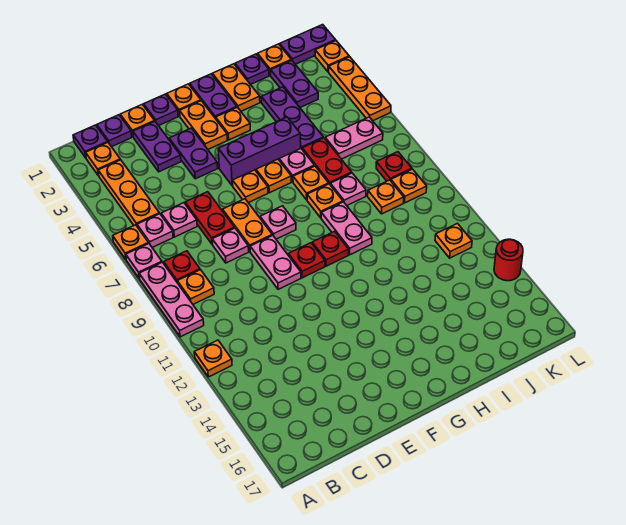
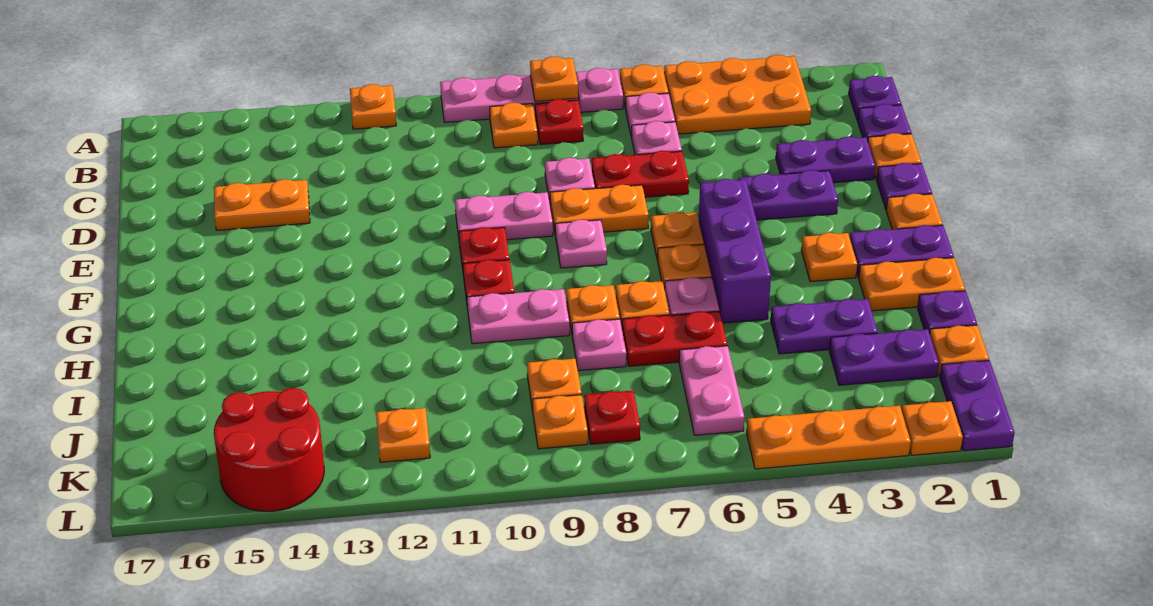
orange 1x1 plate [86,143,120,175] -> orange 1x1 plate moved to [530,57,578,101]
orange 1x3 plate [98,160,159,226] -> orange 2x3 plate [664,55,811,134]
orange 1x2 plate [180,101,227,149] -> orange 1x2 plate moved to [214,179,310,230]
purple 1x3 plate [261,87,323,149] -> purple 1x2 plate [771,299,878,354]
red 1x1 round brick [494,239,523,281] -> red 2x2 round brick [214,388,324,511]

